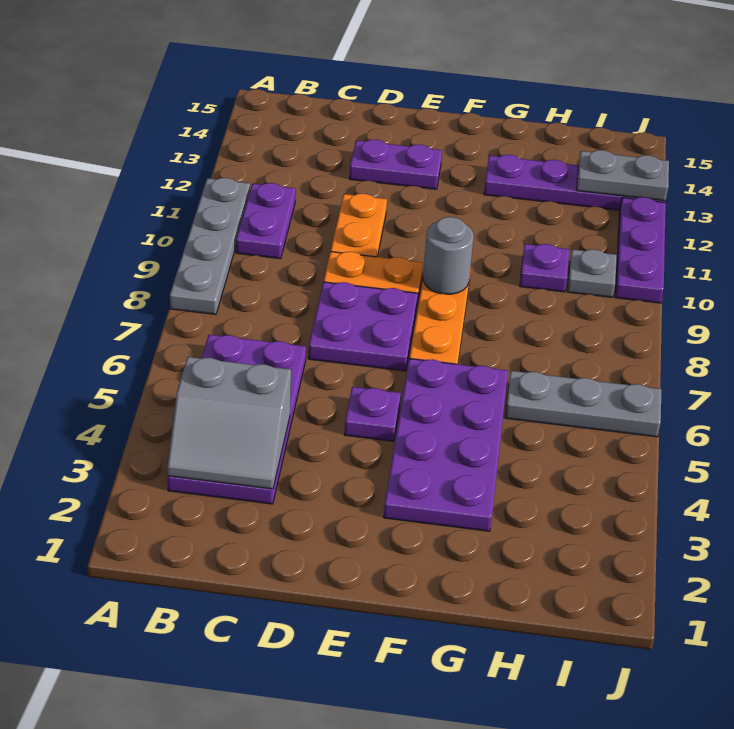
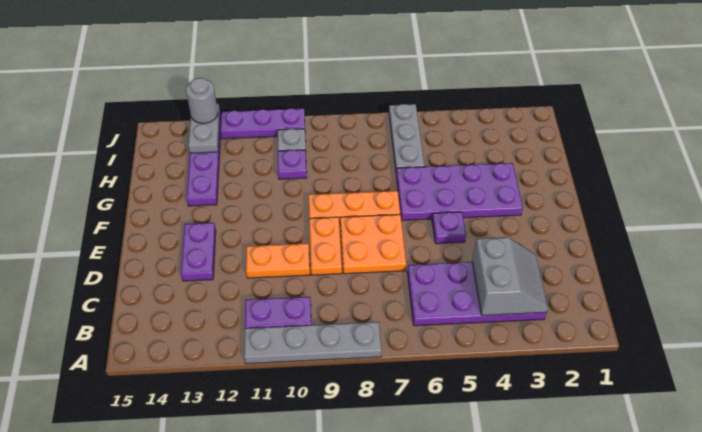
purple 2x2 plate [308,282,418,371] -> orange 2x2 plate [340,214,406,274]
grey 1x1 round brick [423,217,474,294] -> grey 1x1 round brick moved to [186,78,218,123]

